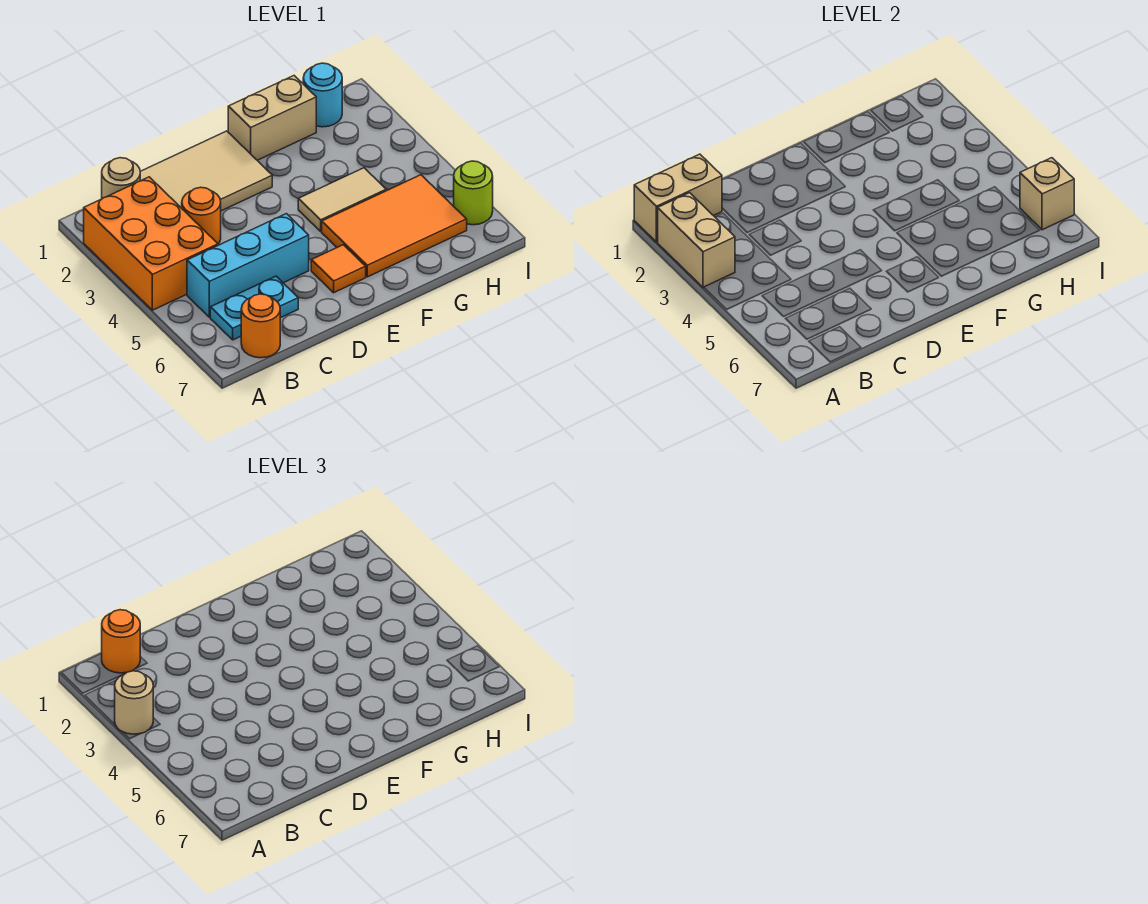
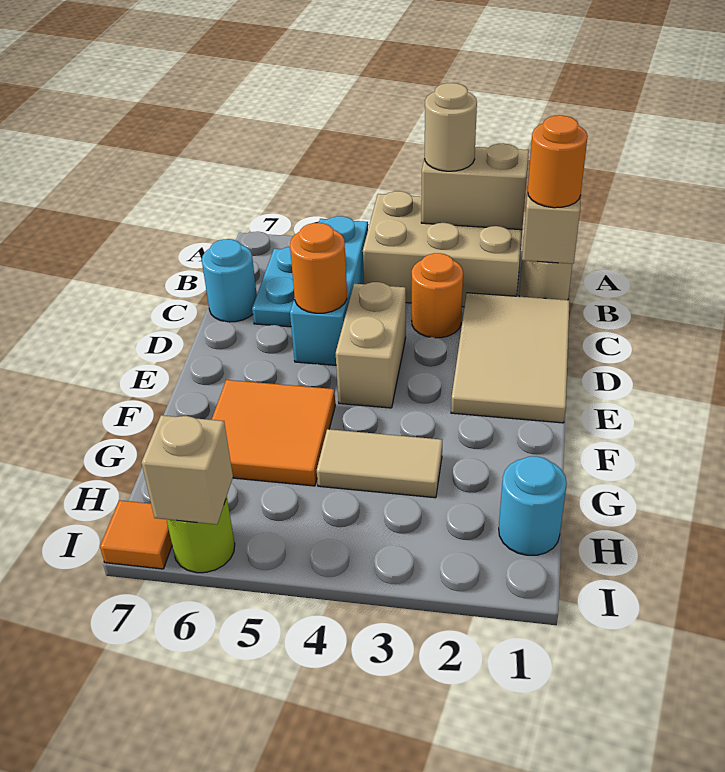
orange 2x3 brick [84,177,218,310] -> tan 2x3 brick [363,191,524,307]
orange 1x1 round brick [241,294,280,358] -> orange 1x1 round brick moved to [290,223,347,313]
none -> cyan 1x1 round brick [202,239,257,322]
orange 1x1 tile [311,245,366,293] -> orange 1x1 tile moved to [100,500,172,569]
tan 1x2 brick [228,76,316,160] -> tan 1x2 brick moved to [336,282,406,408]
tan 1x2 tile [298,168,386,231] -> tan 1x2 tile turned to [317,429,442,498]
orange 2x3 tile [322,175,467,277] -> orange 2x2 tile [212,380,335,486]

